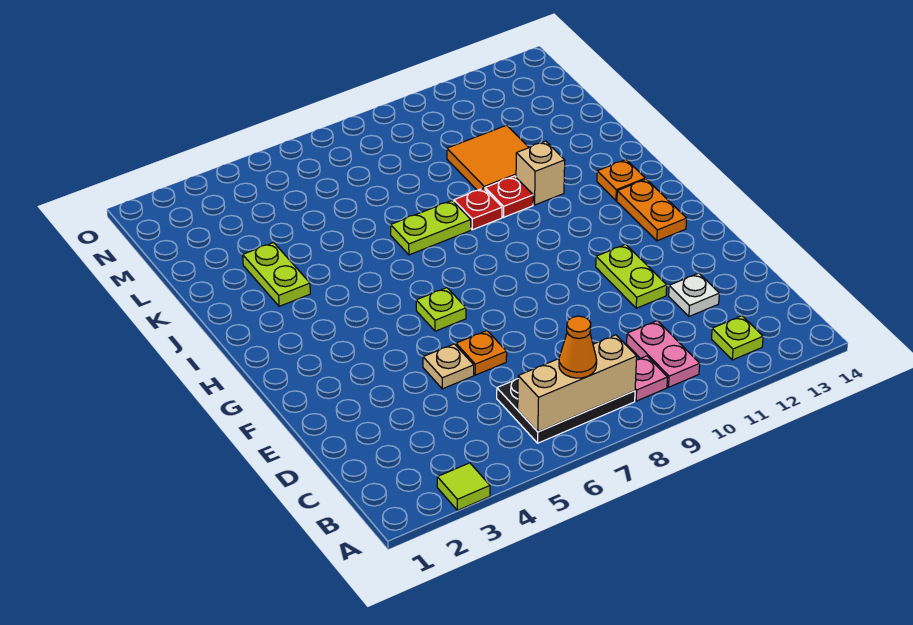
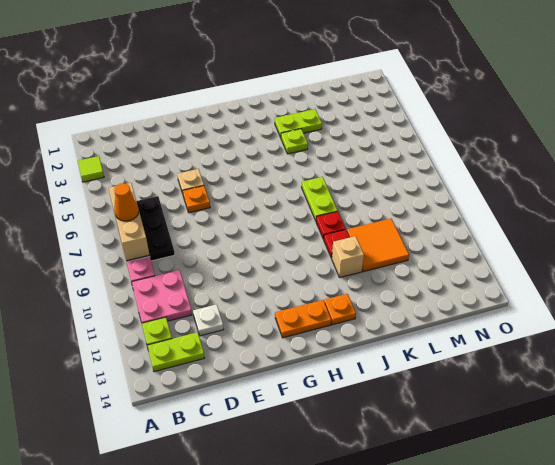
pink 1x2 plate [627,321,700,387] -> pink 2x2 plate [132,270,192,323]
lime 1x2 plate [596,244,667,308] -> lime 1x2 plate moved to [147,332,205,372]
lime 1x1 plate [416,288,466,331] -> lime 1x1 plate moved to [281,129,308,154]

